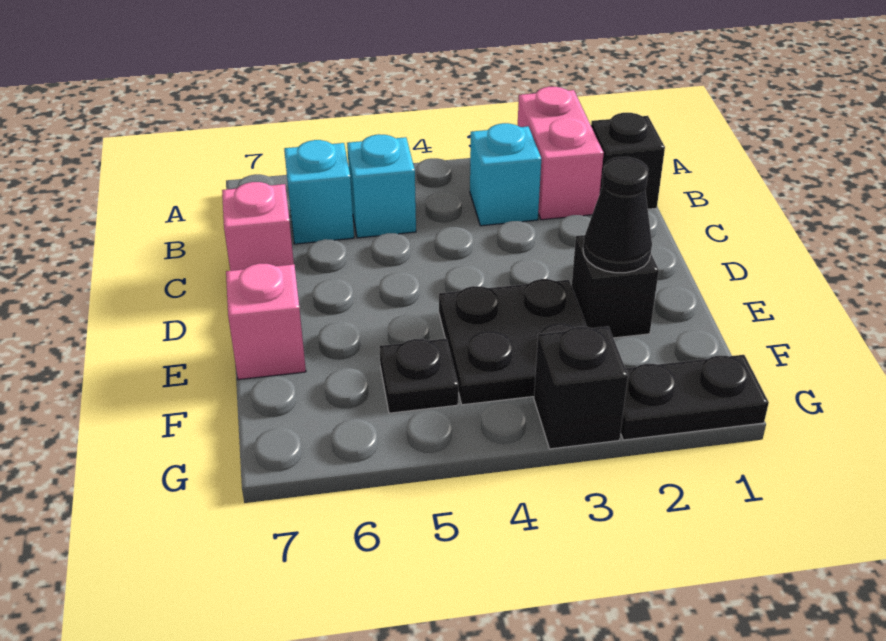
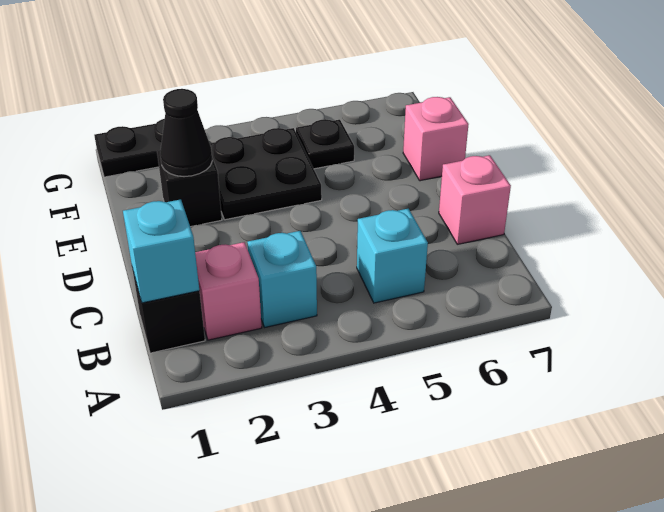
pink 1x2 brick [518,87,604,220] -> pink 1x1 brick [195,242,262,340]
cyan 1x1 brick [284,140,354,244] -> cyan 1x1 brick moved to [123,199,199,303]
black 1x1 brick [534,326,628,449] -> none

